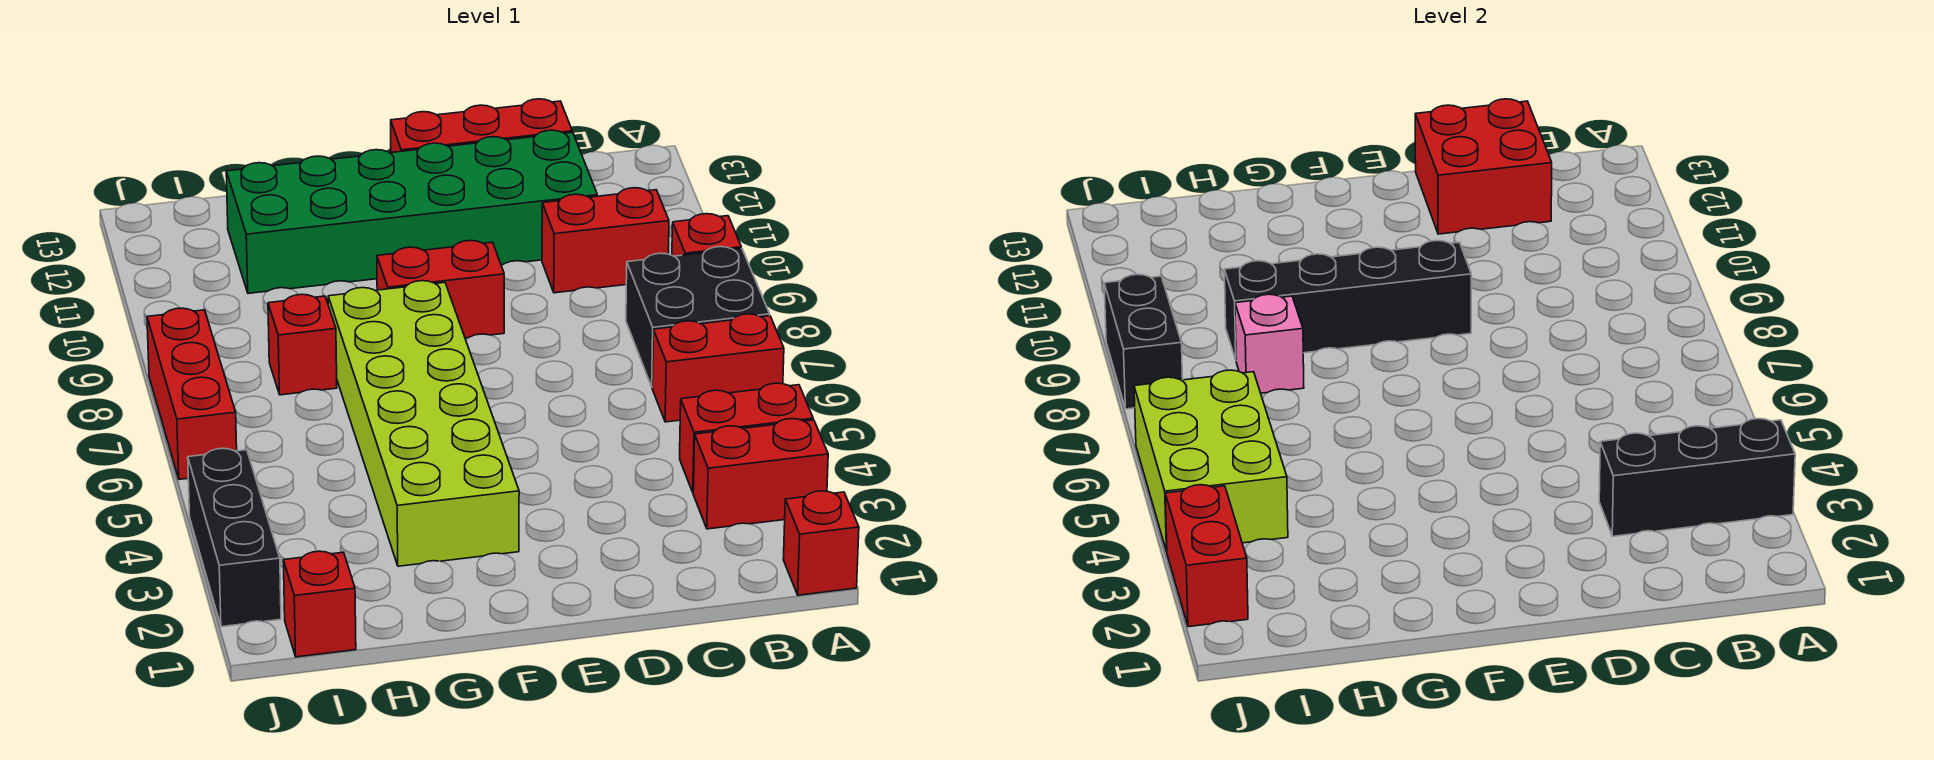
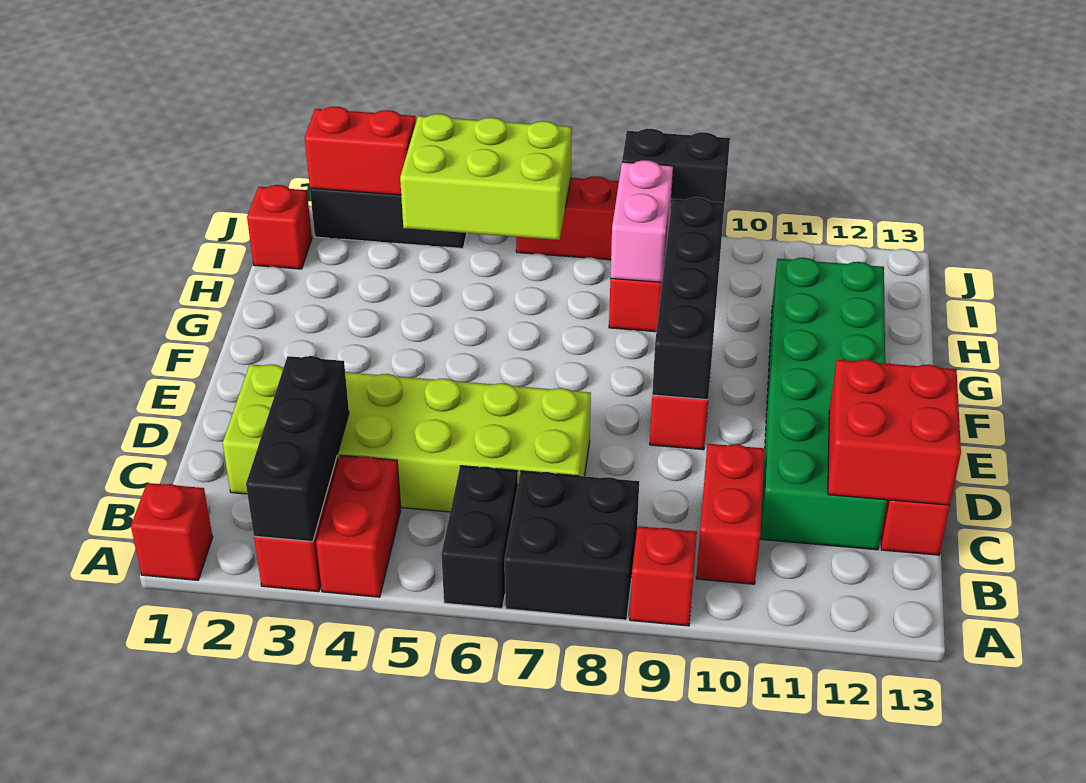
red 1x2 brick [652,314,784,422] -> black 1x2 brick [441,466,518,609]
lime 2x6 brick [328,281,519,566] -> lime 2x6 brick moved to [223,364,591,512]
pink 1x1 brick [1235,294,1304,393] -> pink 1x2 brick [610,160,673,282]

